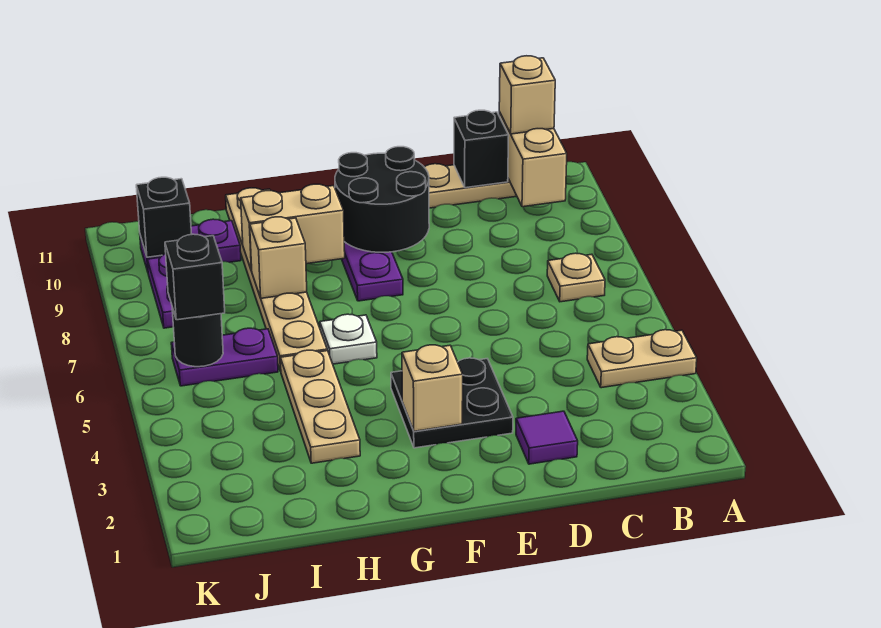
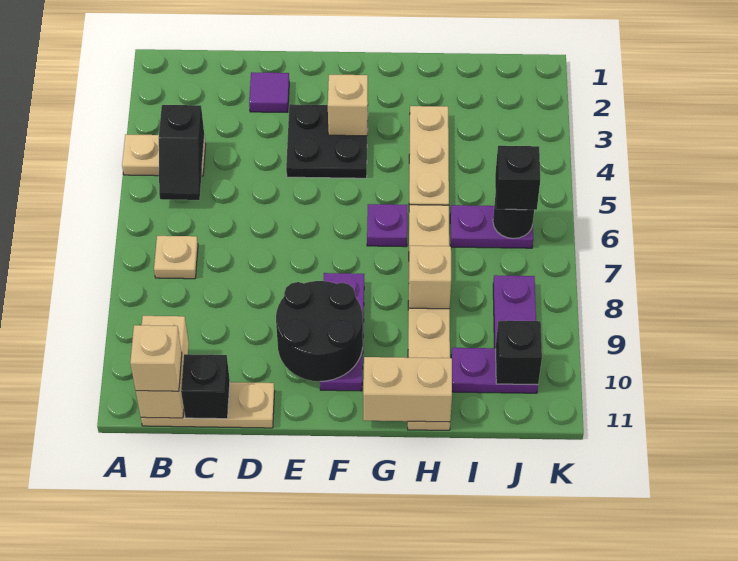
none -> black 1x2 slope [159,105,204,200]
white 1x1 plate [320,314,377,364] -> purple 1x1 plate [367,204,407,247]
tan 1x2 brick [241,184,345,271] -> tan 1x2 brick moved to [363,357,452,422]

